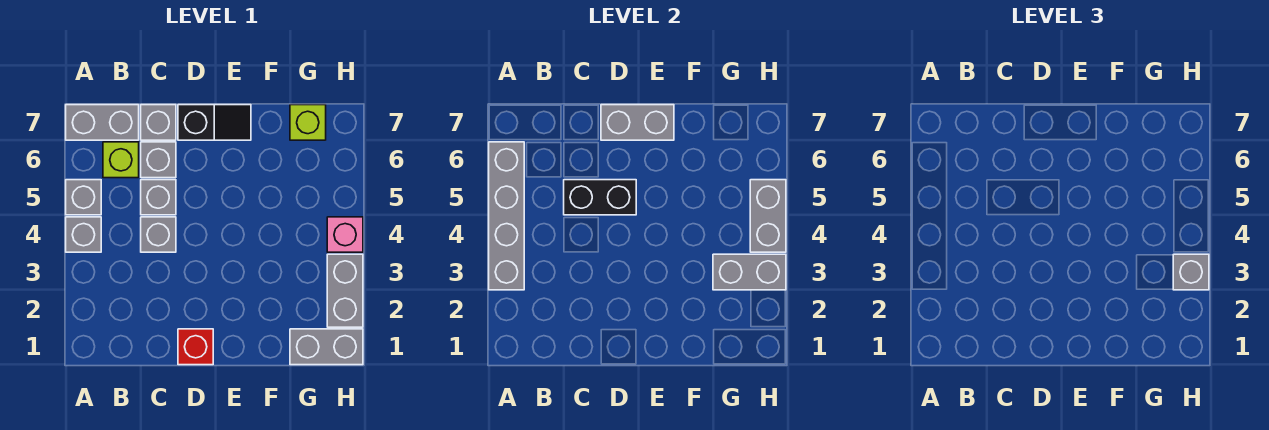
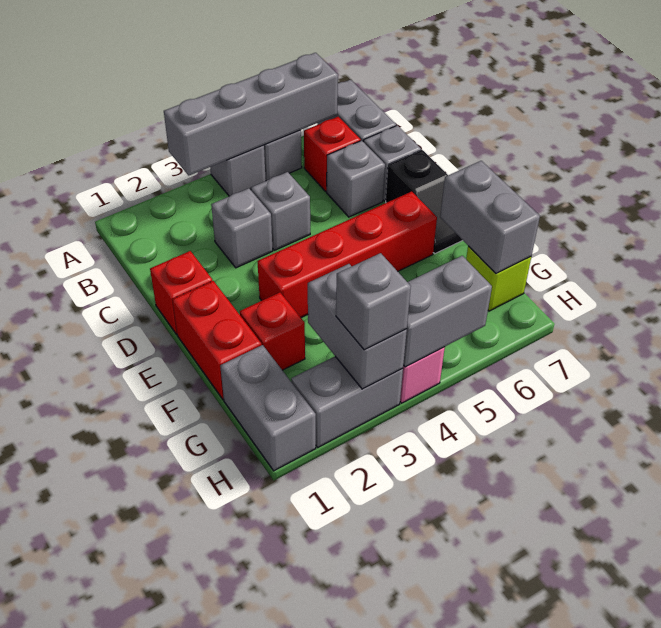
lime 1x1 brick [103,142,139,178] -> red 1x1 brick [304,117,361,191]
grey 1x1 brick [141,180,176,215] -> grey 1x1 brick moved to [211,188,273,268]
black 1x2 brick [564,180,636,215] -> none
grey 1x2 brick [601,105,674,140] -> grey 1x2 brick moved to [440,161,540,274]
none -> red 1x2 brick [172,281,262,399]
none -> red 1x4 brick [257,192,437,318]
none -> red 1x1 brick [240,292,305,370]

